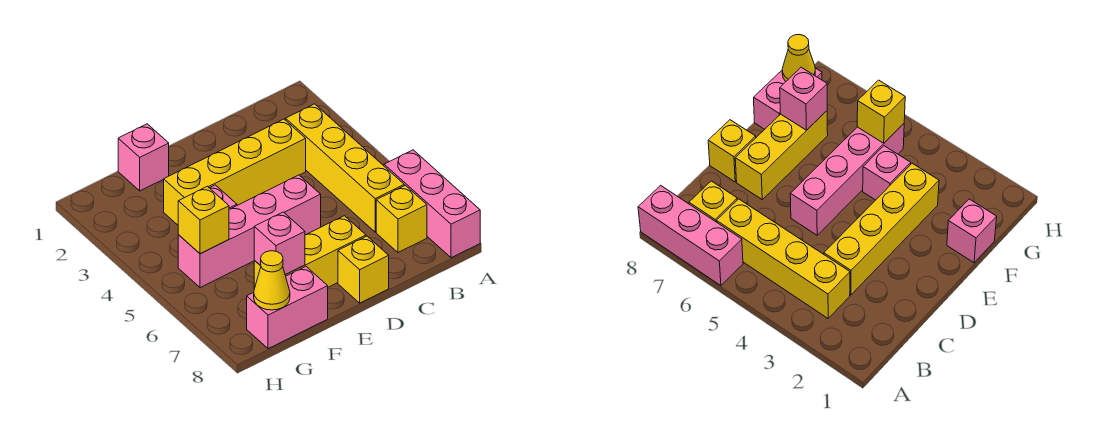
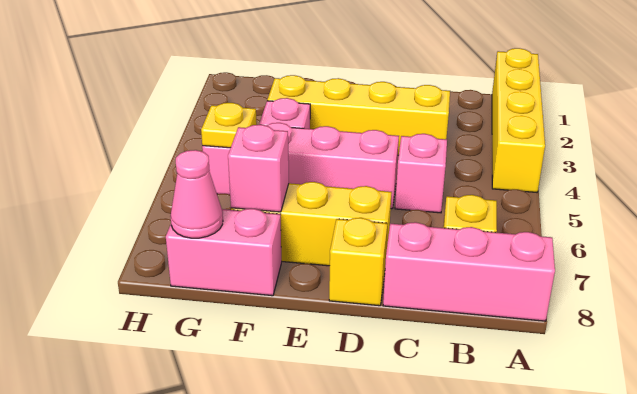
pink 1x3 brick [384,150,480,258] -> pink 1x3 brick turned to [383,222,555,321]
yellow 1x4 brick [286,104,404,232] -> yellow 1x4 brick moved to [492,48,545,192]
pink 1x1 brick [118,124,169,191] -> pink 1x1 brick moved to [395,134,447,213]
yellow 1x1 brick [178,186,229,254] -> yellow 1x1 plate [201,103,257,148]
yellow 1x1 cone [254,251,290,310] -> pink 1x1 cone [170,150,223,238]

